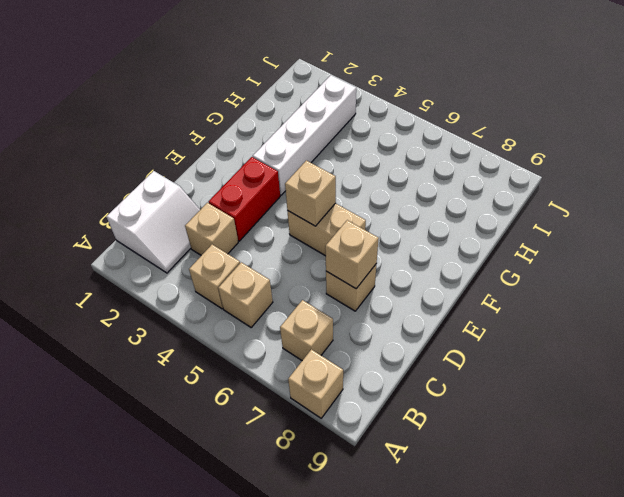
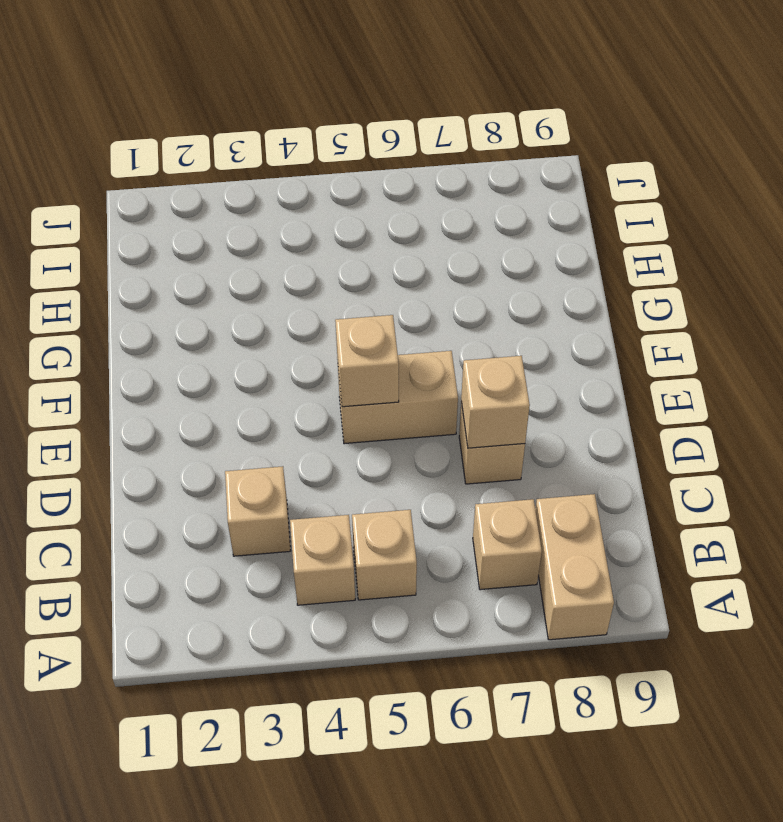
tan 1x1 brick [288,349,343,418] -> tan 1x2 brick [535,494,614,640]
white 2x2 slope [106,171,200,273] -> none
red 1x2 brick [209,157,280,241] -> none
white 1x4 brick [253,75,356,195] -> none

